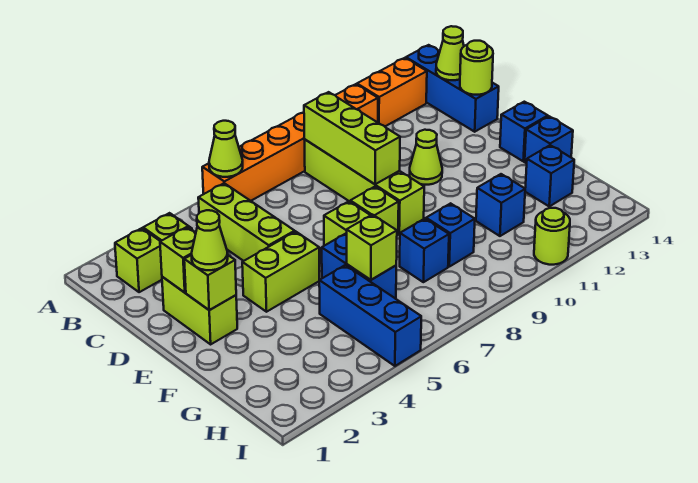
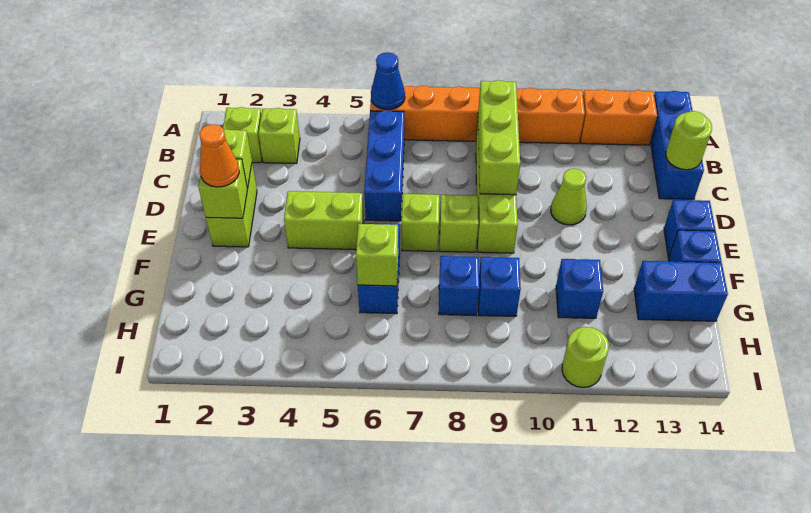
lime 1x1 cone [209,121,243,177] -> blue 1x1 cone [371,52,405,110]
lime 1x3 brick [198,183,295,261] -> none
lime 1x1 cone [436,26,464,80] -> none
lime 1x1 cone [191,210,228,270] -> orange 1x1 cone [199,124,239,187]
blue 1x3 brick [319,265,421,366] -> blue 1x3 brick moved to [364,110,404,221]
blue 1x1 brick [525,145,574,206] -> blue 1x2 brick [634,261,728,321]

